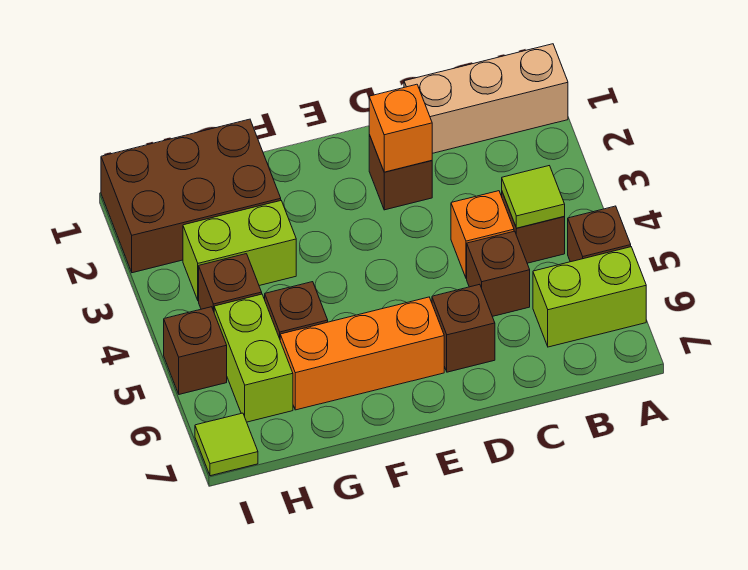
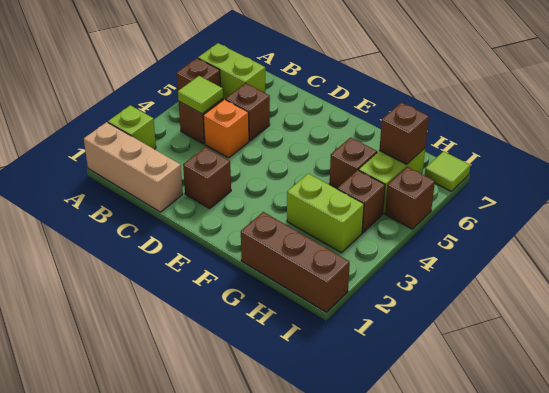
none -> lime 1x1 brick [108,105,156,149]
orange 1x1 brick [369,84,432,172] -> none
brown 1x1 brick [432,284,495,372] -> brown 1x1 brick moved to [379,102,429,164]
orange 1x3 brick [280,297,444,410] -> none
brown 2x3 brick [101,119,281,273] -> brown 1x3 brick [241,212,350,312]

